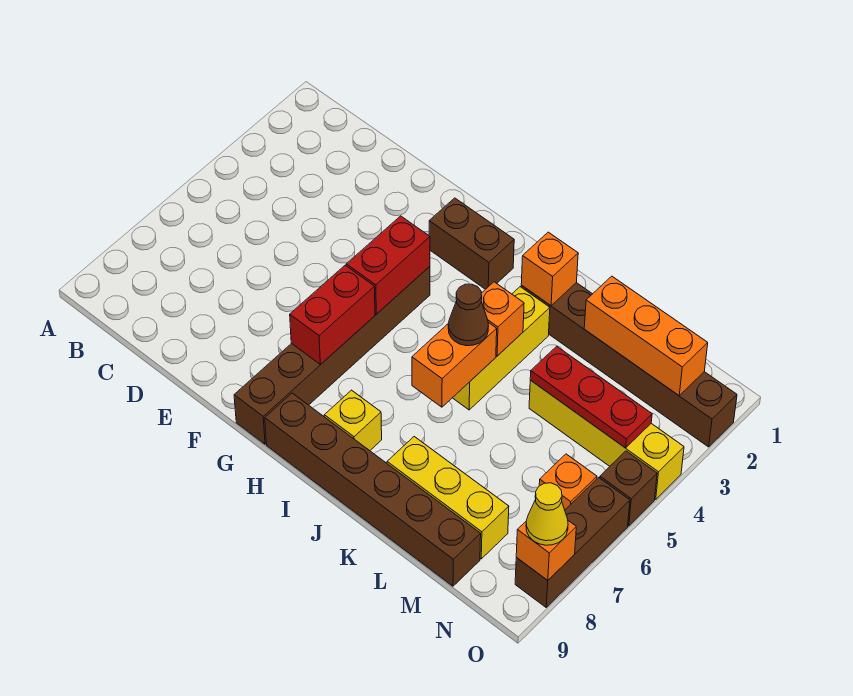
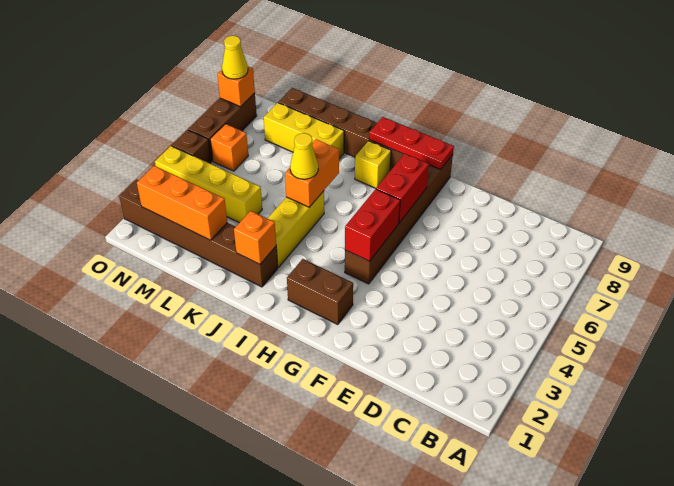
orange 1x1 brick [481,282,524,356] -> none
brown 1x1 cone [448,284,489,346] -> yellow 1x1 cone [290,133,318,179]
red 1x3 plate [530,346,652,448] -> red 1x3 plate moved to [369,117,454,170]

